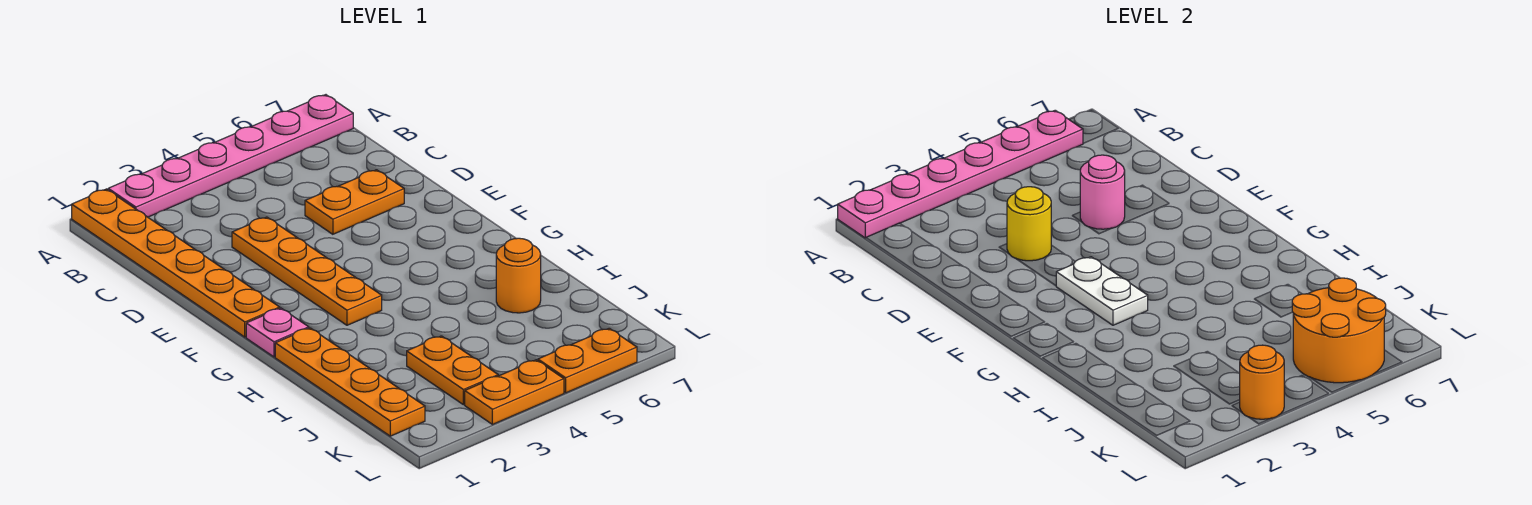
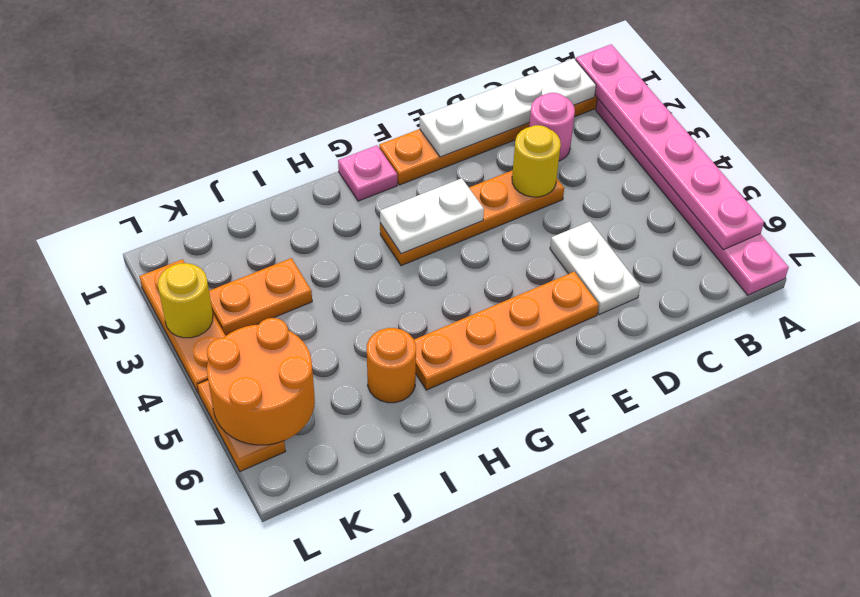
none -> white 1x4 plate [420,58,596,157]
orange 1x2 plate [305,170,404,234] -> white 1x2 plate [550,221,640,315]
pink 1x1 round brick [1080,155,1125,229] -> pink 1x1 round brick moved to [529,93,575,161]
orange 1x4 plate [275,328,425,436] -> orange 1x4 plate moved to [414,272,599,390]
orange 1x2 plate [465,360,564,425] -> orange 1x3 plate [139,259,225,393]
orange 1x1 round brick [1240,345,1284,419] -> yellow 1x1 round brick [158,263,213,338]

